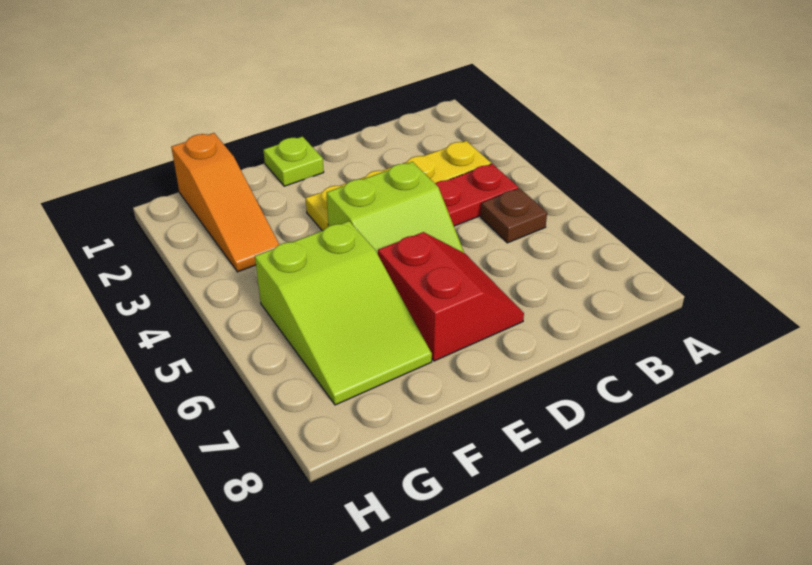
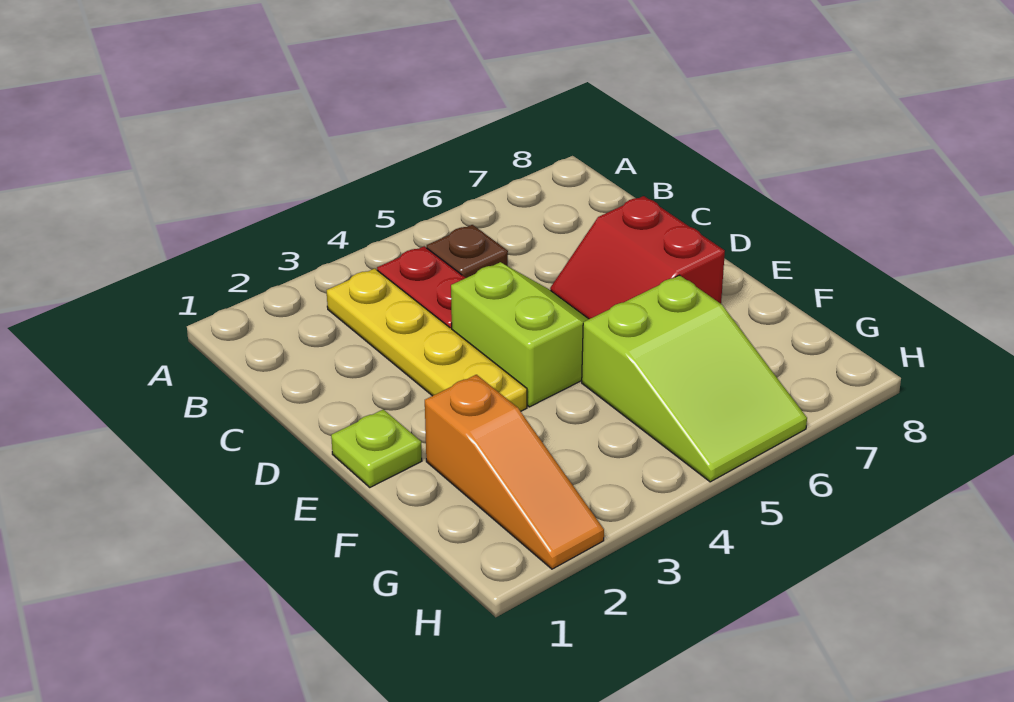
red 2x2 slope [378,232,524,361] -> red 2x2 slope turned to [550,196,725,319]
lime 2x3 slope [255,221,432,405] -> lime 2x3 slope turned to [582,275,807,482]
orange 1x3 slope [171,133,279,272] -> orange 1x3 slope turned to [425,375,604,569]

